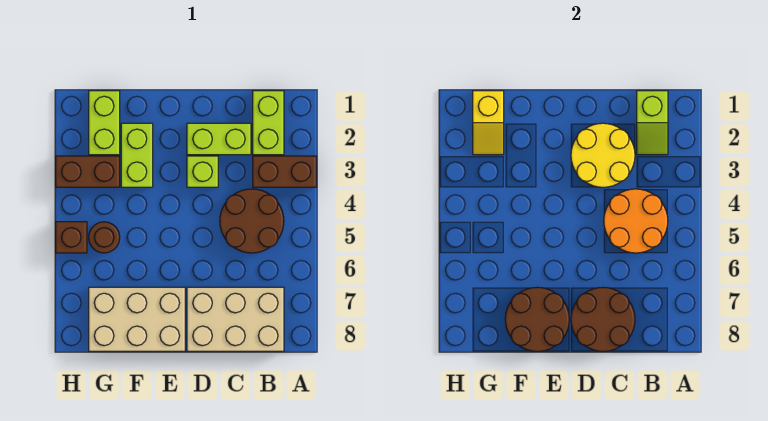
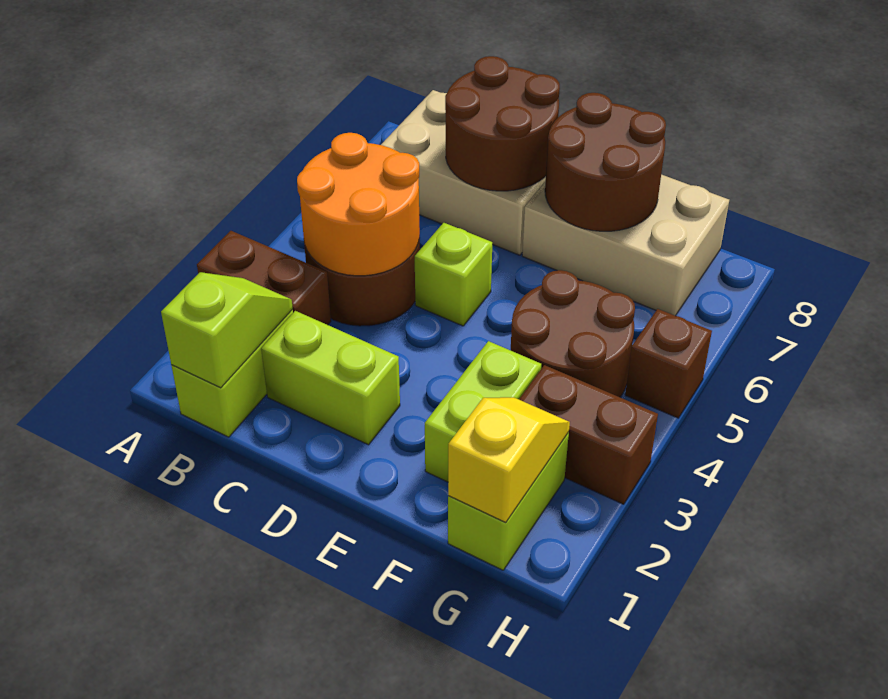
yellow 2x2 round brick [571,123,635,187] -> none
lime 1x1 brick [187,156,218,187] -> lime 1x1 brick moved to [415,223,492,326]
brown 1x1 round brick [89,222,120,253] -> brown 2x2 round brick [511,270,635,397]

